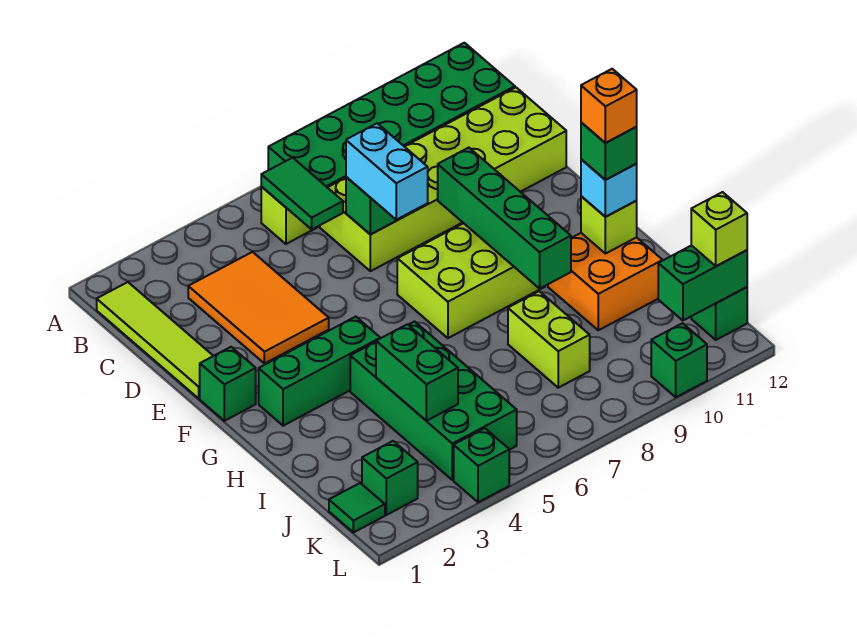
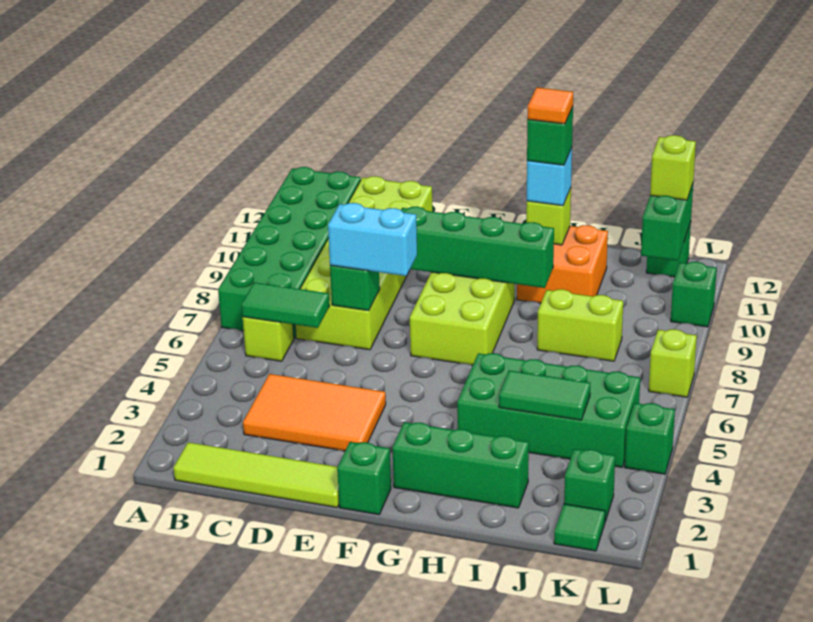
green 1x3 brick [259,317,380,426] -> green 1x3 brick turned to [392,422,529,508]
orange 1x1 brick [581,69,637,143] -> orange 1x1 tile [527,87,573,124]
green 1x2 brick [376,324,458,421] -> green 1x2 tile [499,370,590,420]
none -> lime 1x1 brick [649,329,697,397]

